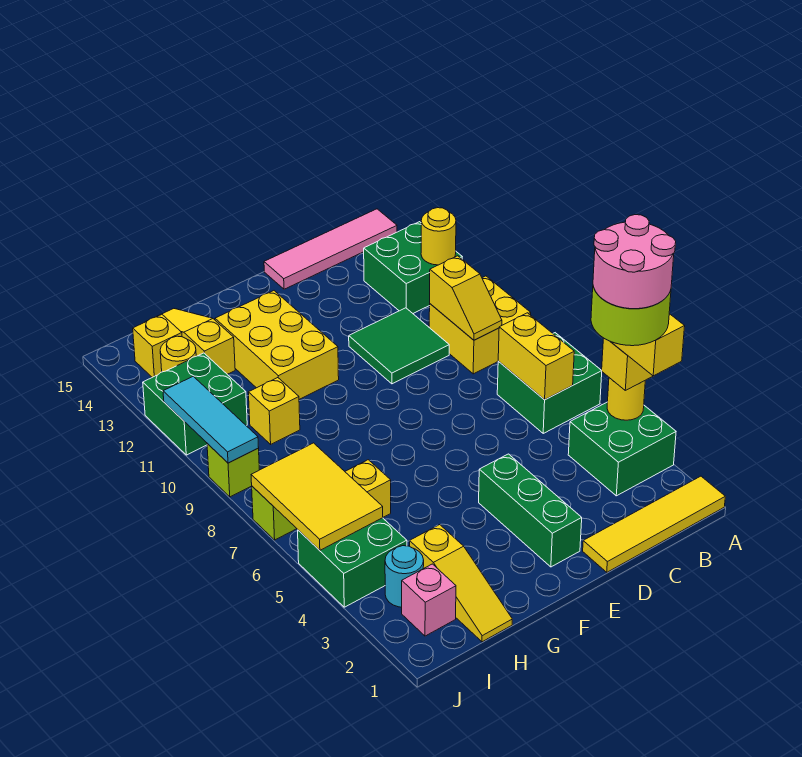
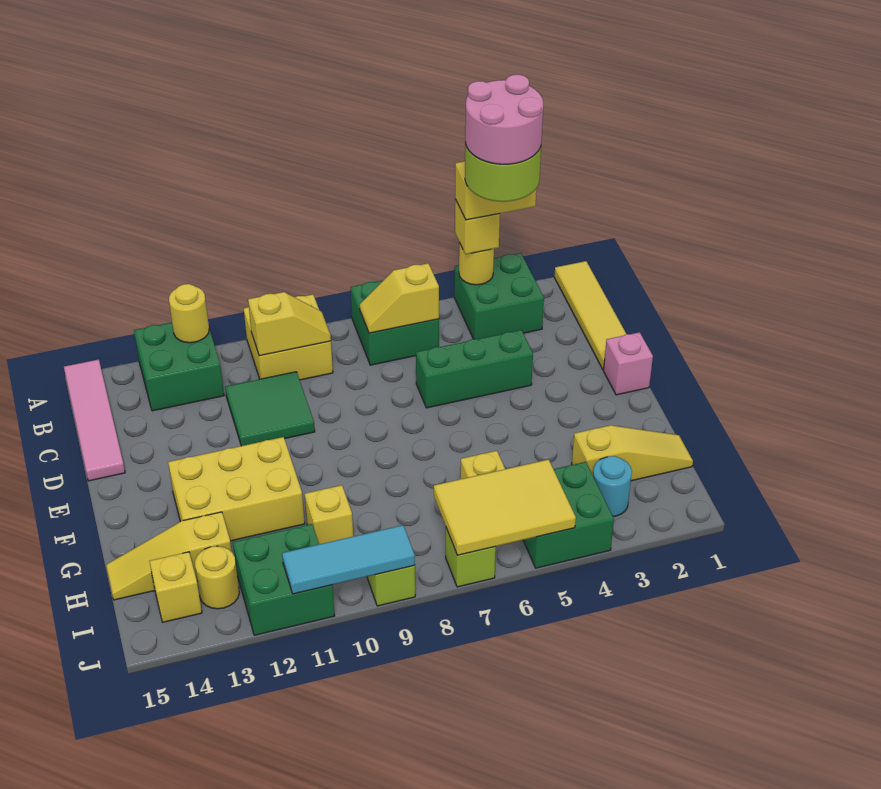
yellow 1x2 brick [498,313,574,400] -> yellow 1x2 slope [360,263,439,333]
green 1x3 brick [479,454,582,567] -> green 1x3 brick moved to [416,330,533,408]
pink 1x1 brick [402,564,456,636] -> pink 1x1 brick moved to [604,332,653,395]

